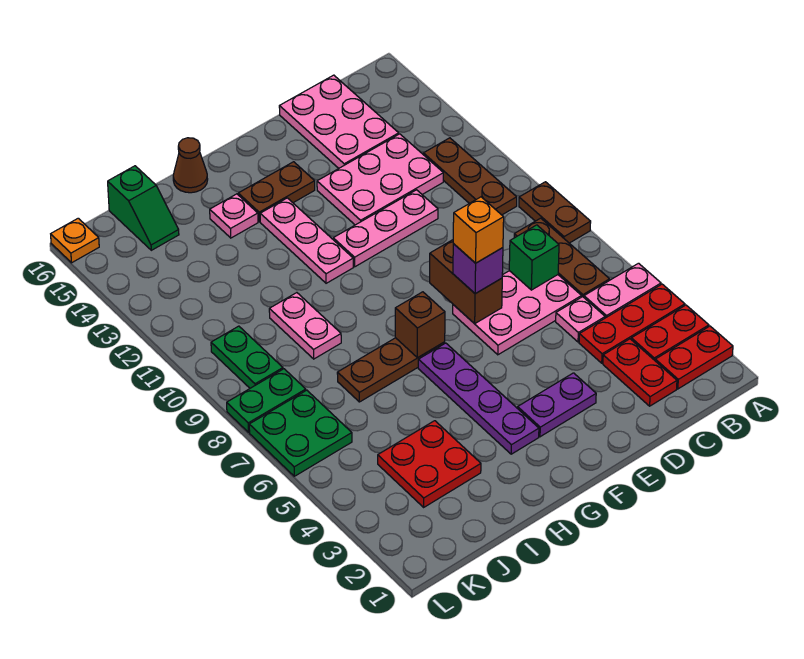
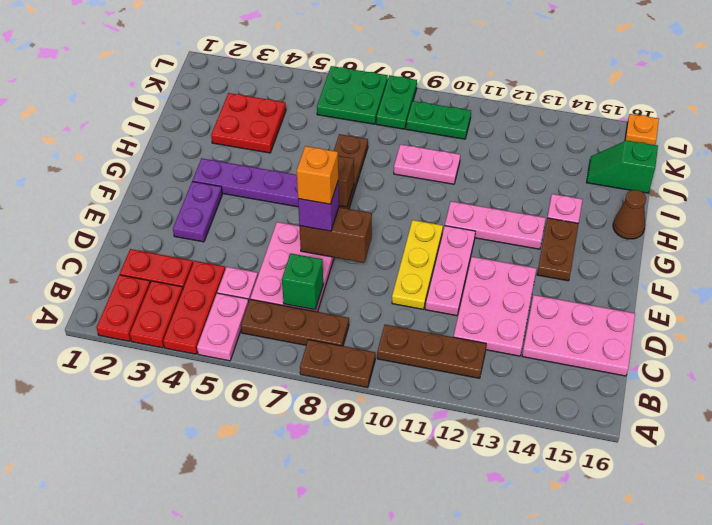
none -> yellow 1x3 plate [392,220,443,309]

